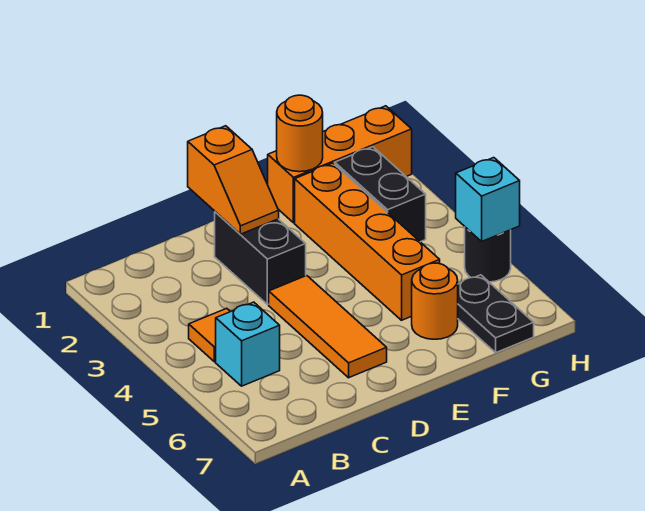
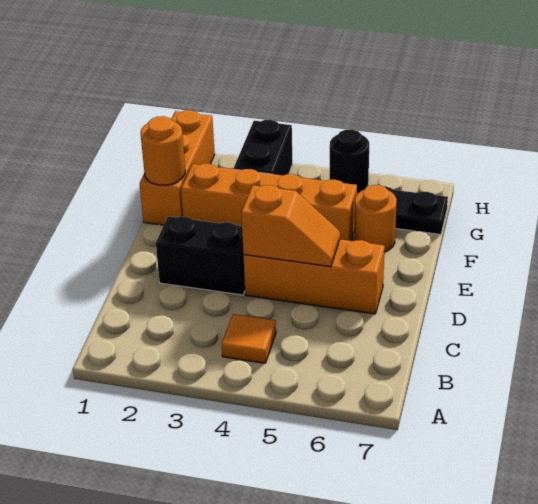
cyan 1x1 brick [216,302,280,386] -> none
orange 1x2 slope [188,126,279,234] -> orange 1x2 slope moved to [241,185,340,267]
orange 1x3 tile [269,276,387,378] -> orange 1x3 brick [243,239,385,314]
black 1x2 brick [335,147,426,242] -> black 1x2 brick turned to [234,120,292,175]
cyan 1x1 brick [456,158,520,241] -> none

